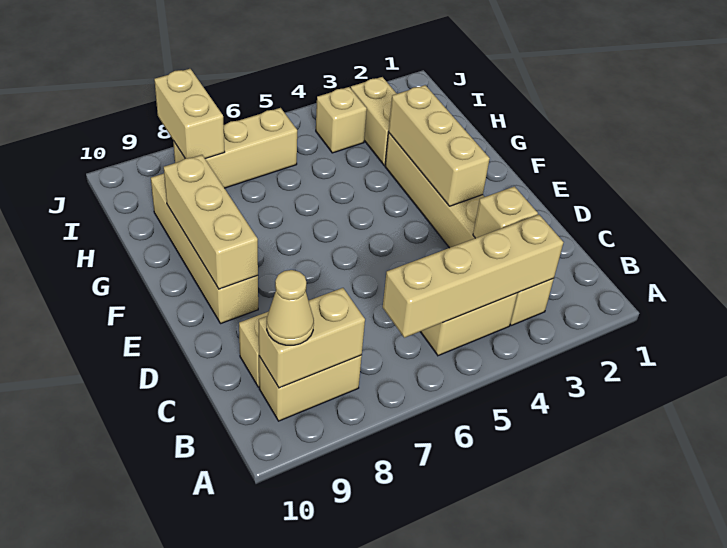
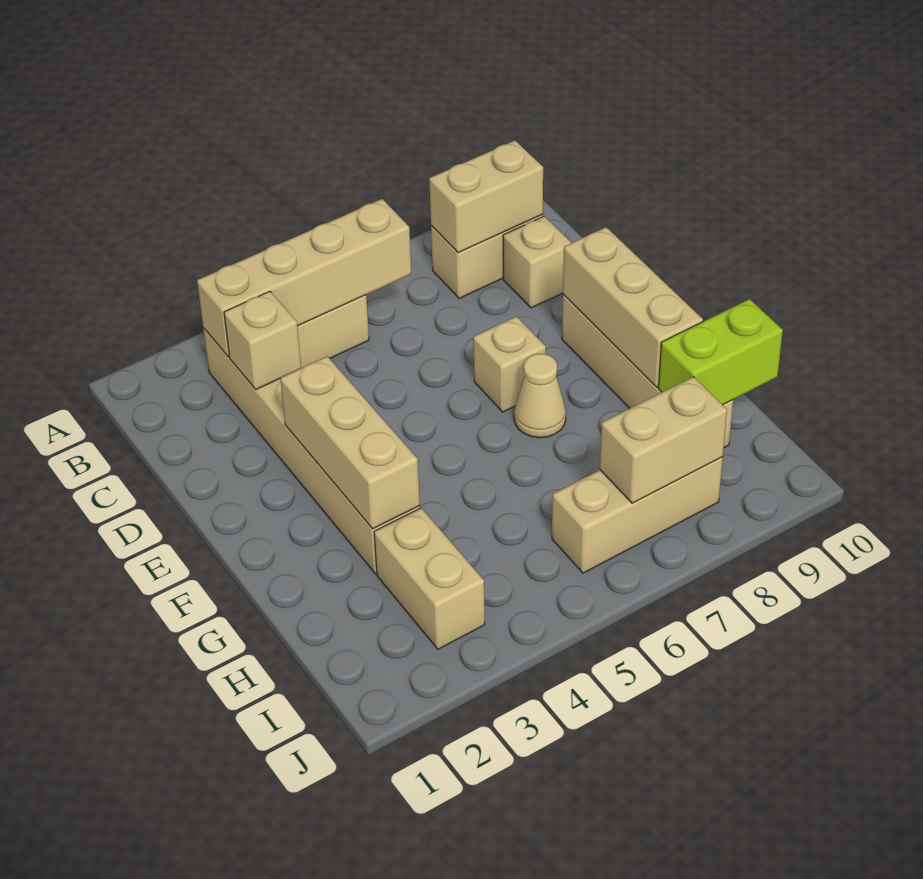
tan 1x1 cone [267,270,314,345] -> tan 1x1 cone moved to [514,354,566,438]
none -> lime 1x2 brick [659,299,783,405]
tan 1x1 brick [316,87,367,153] -> tan 1x1 brick moved to [473,316,546,412]
tan 1x2 brick [154,69,225,159] -> tan 1x2 brick turned to [600,377,727,503]

